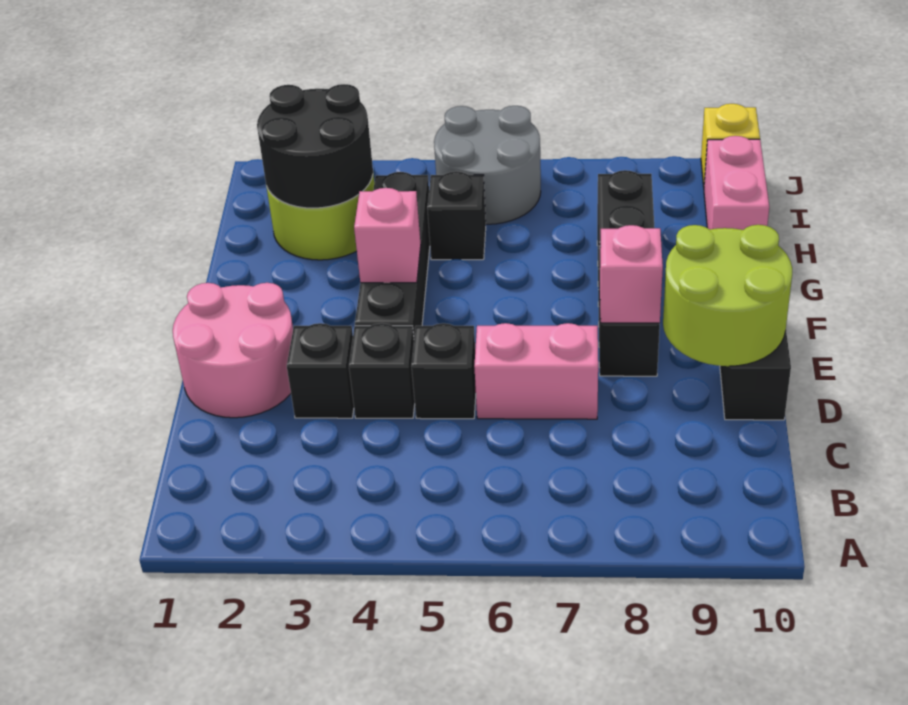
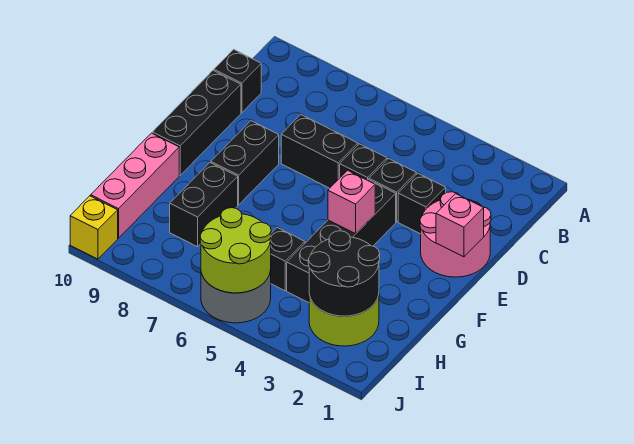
none -> black 1x1 brick [214,49,261,113]
pink 1x2 brick [474,323,598,419] -> black 1x2 brick [281,115,358,188]
lime 2x2 round brick [663,225,792,366] -> lime 2x2 round brick moved to [200,208,271,293]
pink 1x1 brick [600,225,663,323] -> pink 1x1 brick moved to [436,194,484,257]
pink 1x2 brick [704,136,769,230] -> pink 1x3 brick [91,133,179,238]

